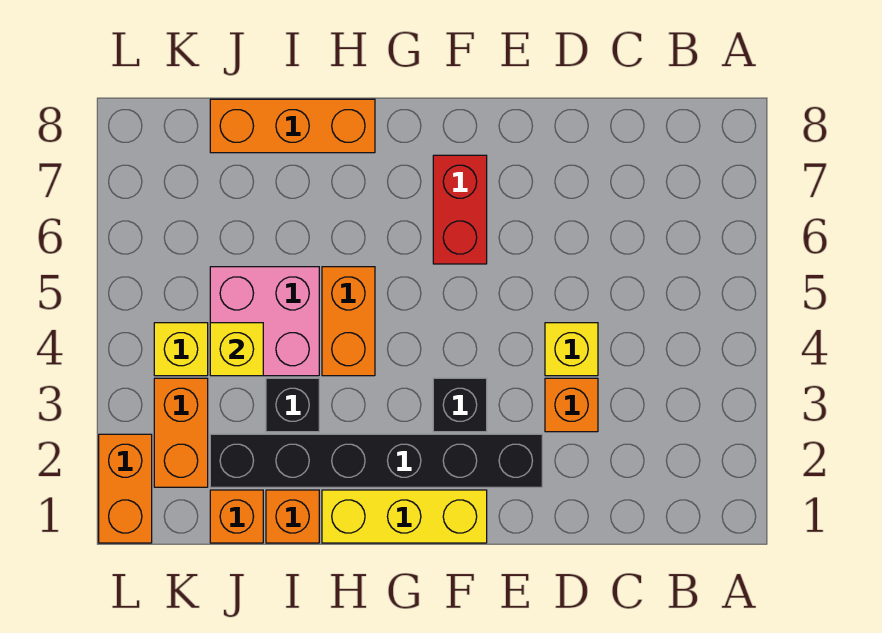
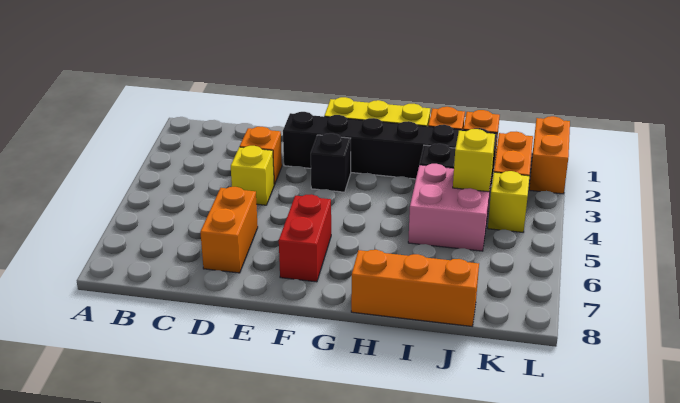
orange 1x2 brick [322,267,375,376] -> orange 1x2 brick moved to [200,187,258,273]

